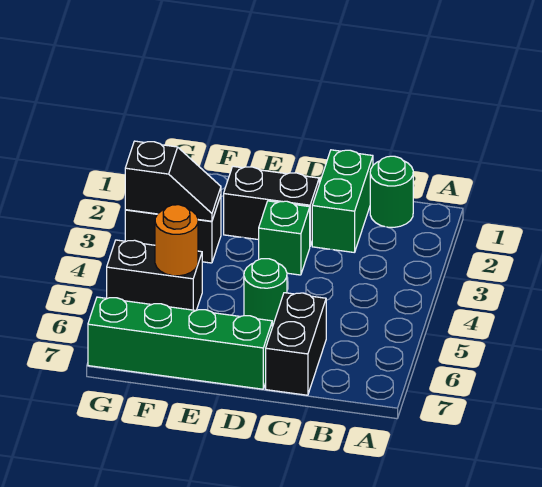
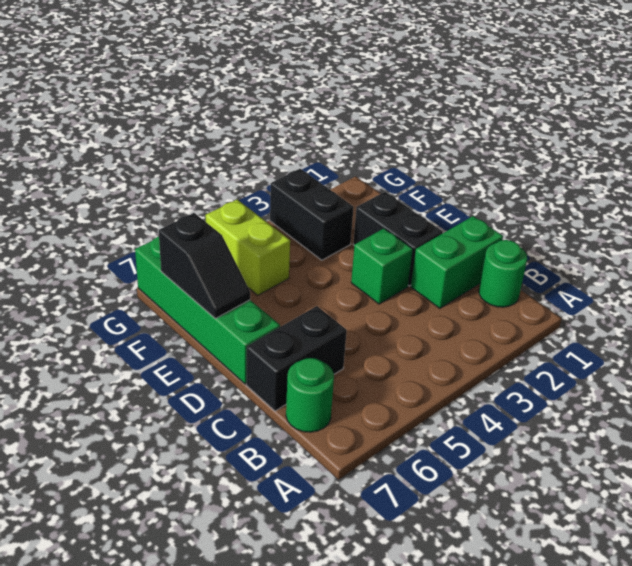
green 1x1 round brick [244,259,287,327] -> green 1x1 round brick moved to [286,358,334,432]
black 1x2 slope [125,141,221,221] -> black 1x2 slope moved to [159,213,250,319]
black 1x2 brick [107,240,202,310] -> lime 1x2 brick [205,200,290,295]
orange 1x1 round brick [155,205,198,276] -> none

